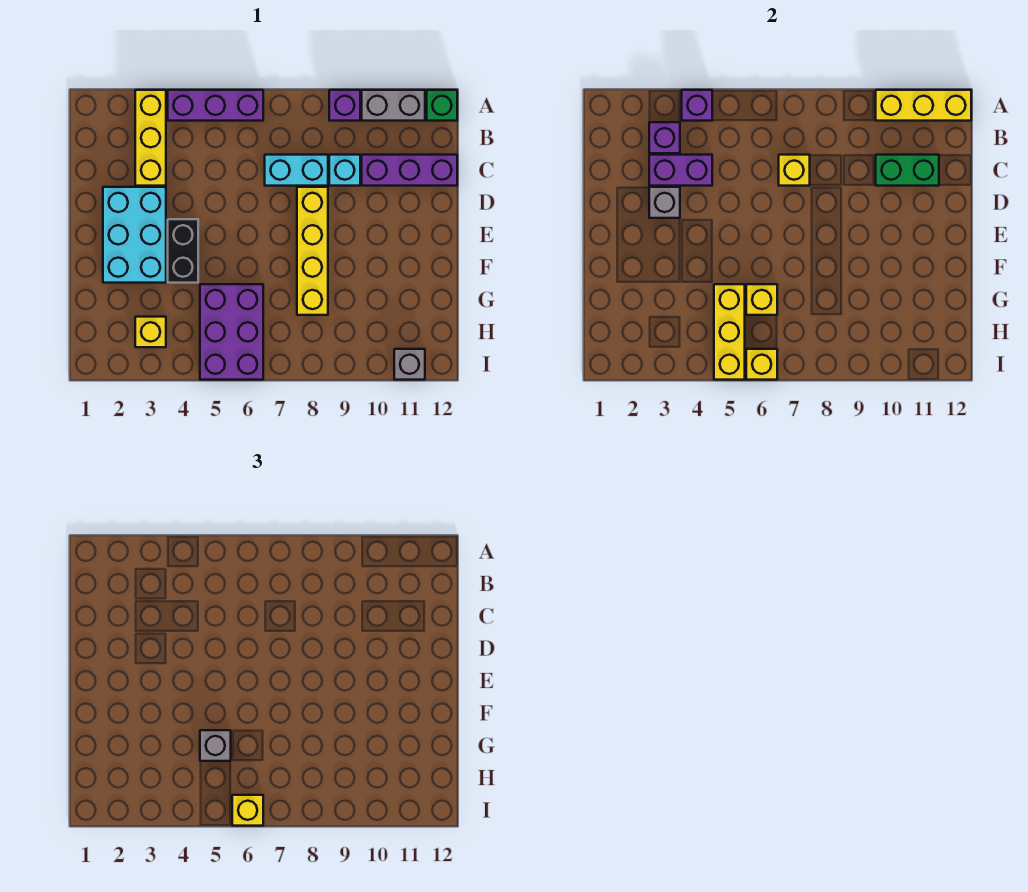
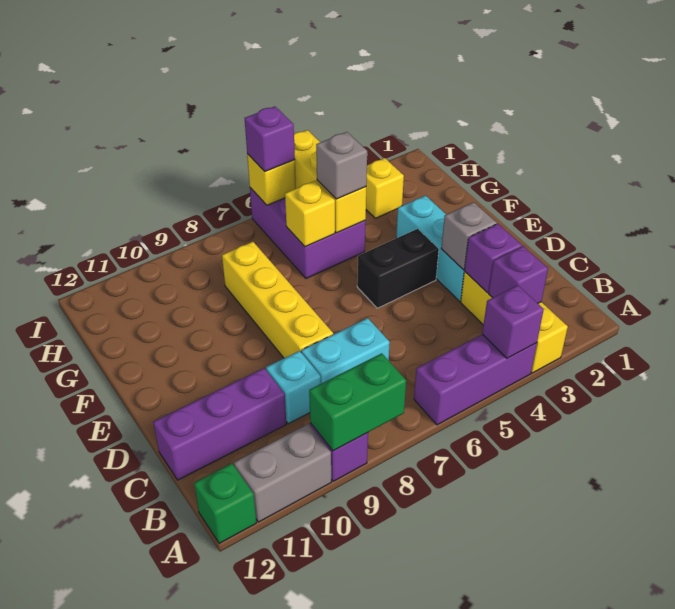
yellow 1x3 brick [876,90,971,121] -> none
purple 1x2 brick [649,155,712,186] -> purple 1x1 brick [464,224,522,293]
yellow 1x1 brick [779,155,810,186] -> none
green 1x2 brick [876,155,939,186] -> green 1x2 brick moved to [309,353,406,451]
cyan 2x3 brick [103,187,166,283] -> cyan 1x3 brick [396,196,465,301]
black 1x2 brick [168,219,198,283] -> black 1x2 brick turned to [357,229,439,308]
yellow 1x1 brick [232,795,263,826] -> purple 1x1 brick [245,106,295,172]
grey 1x1 brick [394,349,425,380] -> none

